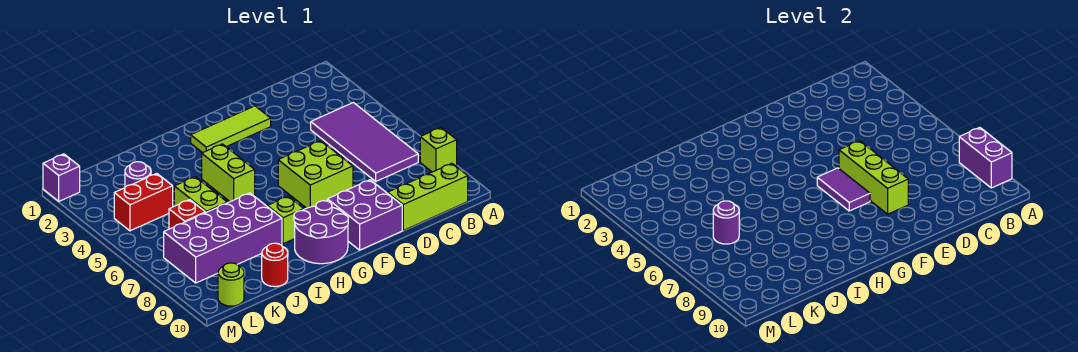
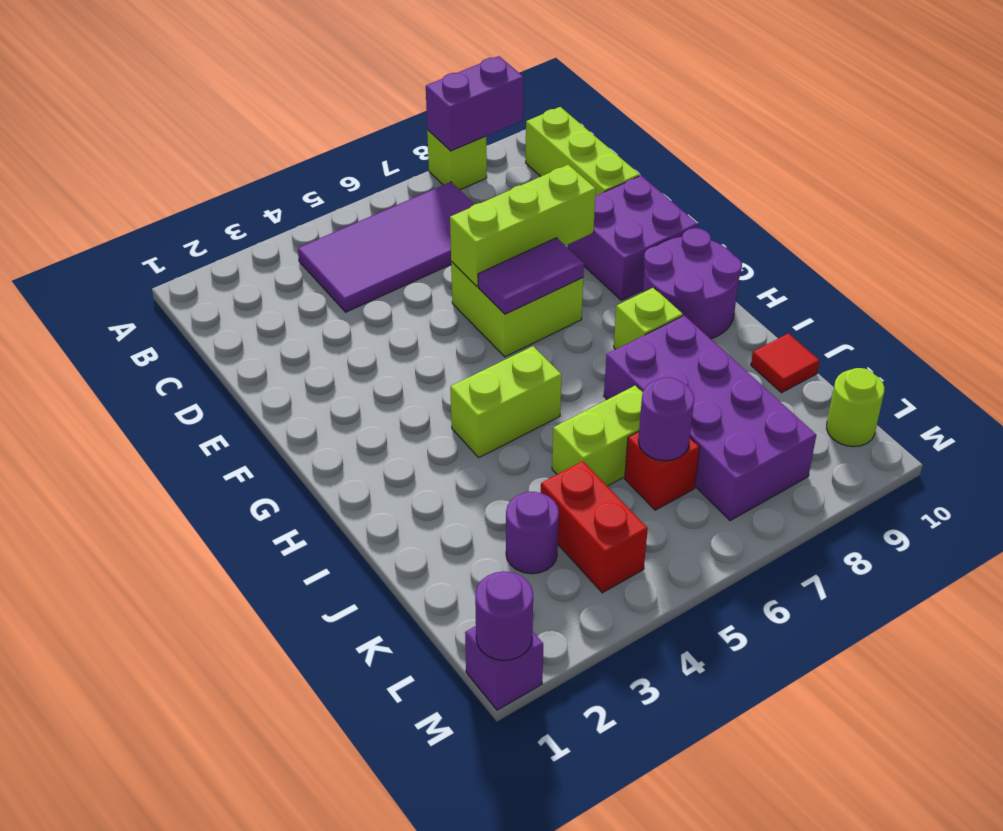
lime 1x3 tile [191,106,271,153] -> none
red 1x1 round brick [262,243,288,287] -> red 1x1 tile [751,333,819,393]
none -> purple 1x1 round brick [475,571,533,660]

